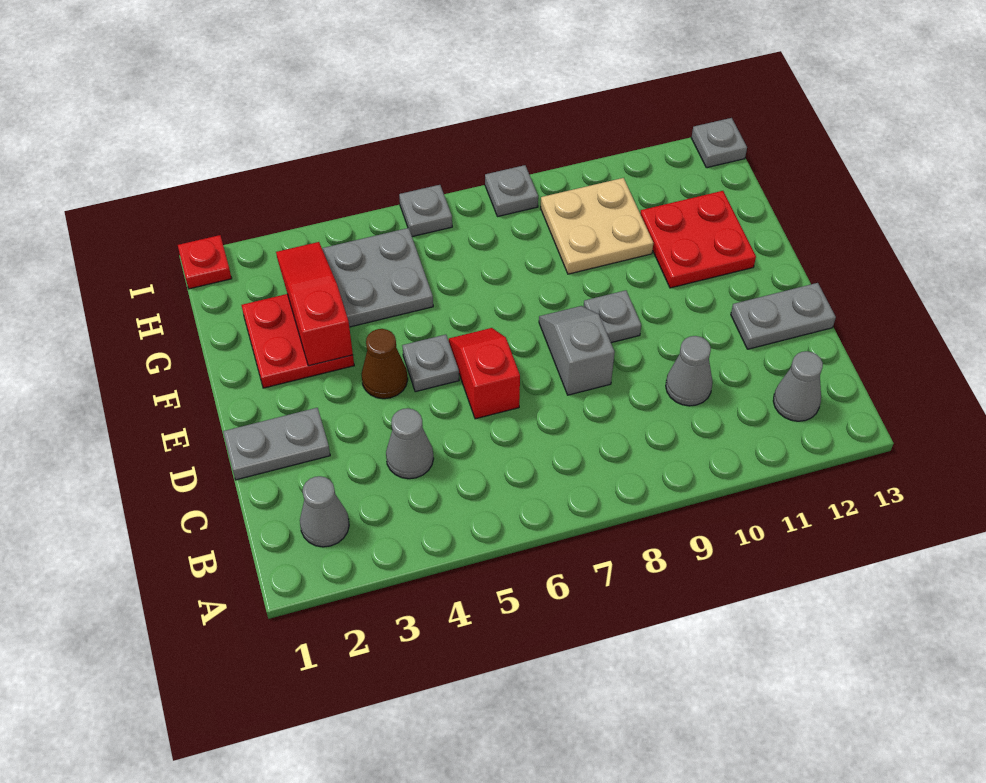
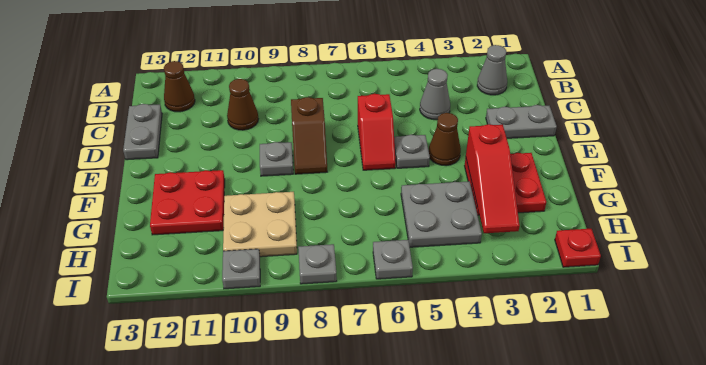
grey 1x1 cone [773,351,823,421] -> brown 1x1 cone [164,61,195,112]
grey 1x1 cone [666,336,713,406] -> brown 1x1 cone [227,79,258,130]
grey 1x2 slope [539,306,615,395] -> brown 1x2 slope [291,97,327,174]
grey 1x2 plate [731,283,836,349] -> grey 1x2 plate turned to [123,104,162,160]
grey 1x1 plate [691,118,747,168] -> grey 1x1 plate moved to [222,249,260,289]

